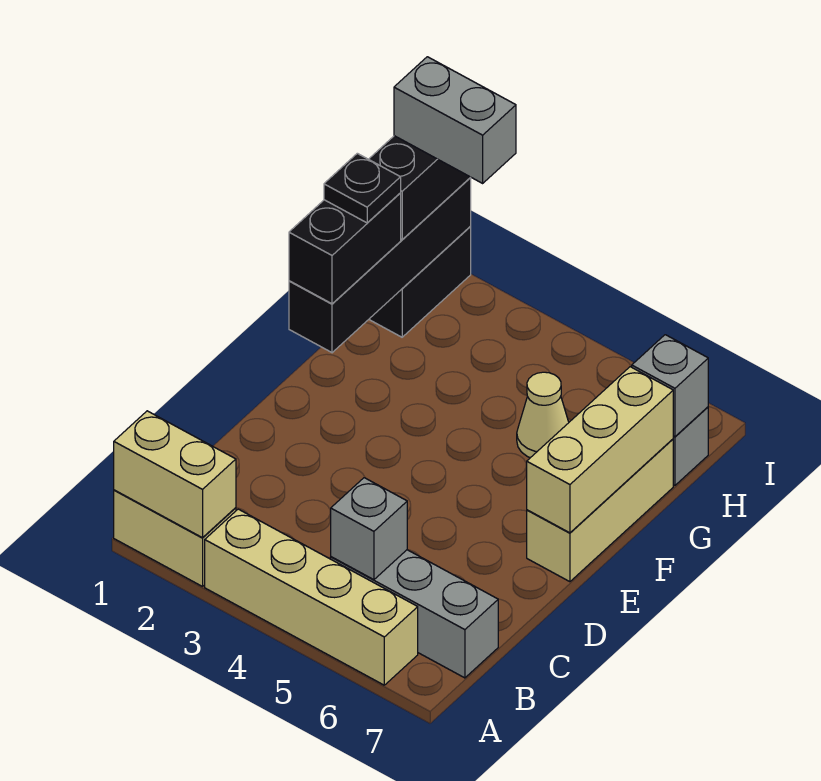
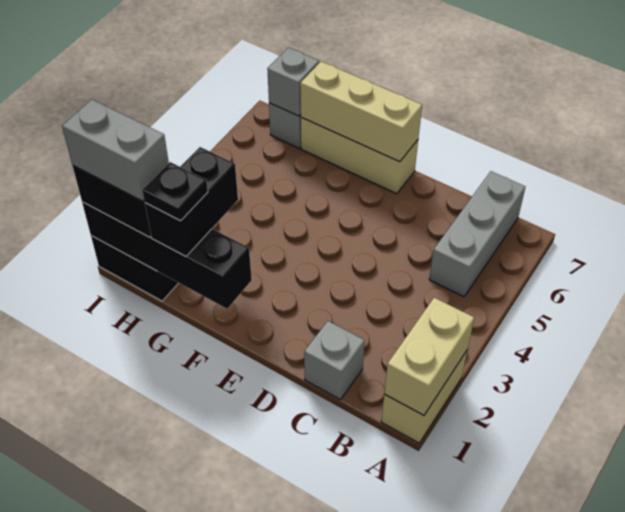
tan 1x4 brick [205,509,418,685] -> none
grey 1x1 brick [331,478,407,580] -> grey 1x1 brick moved to [304,321,365,400]
black 1x2 brick [289,193,401,304] -> black 1x2 brick turned to [145,147,238,256]
tan 1x1 cone [517,372,569,458] -> none
grey 1x2 brick [394,57,516,183] -> grey 1x2 brick turned to [62,99,169,201]

